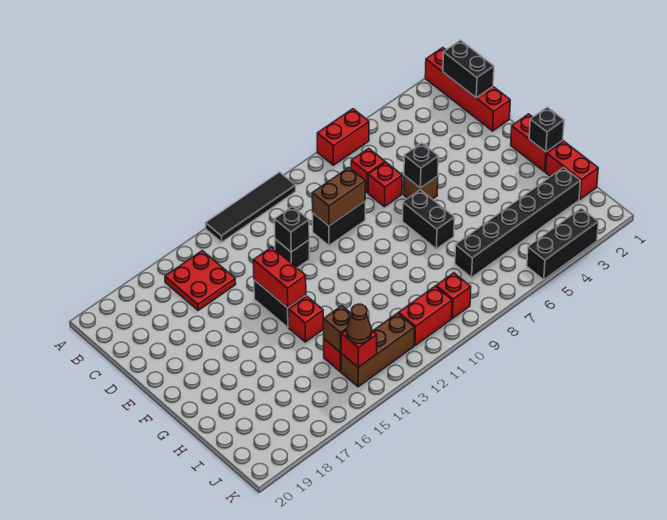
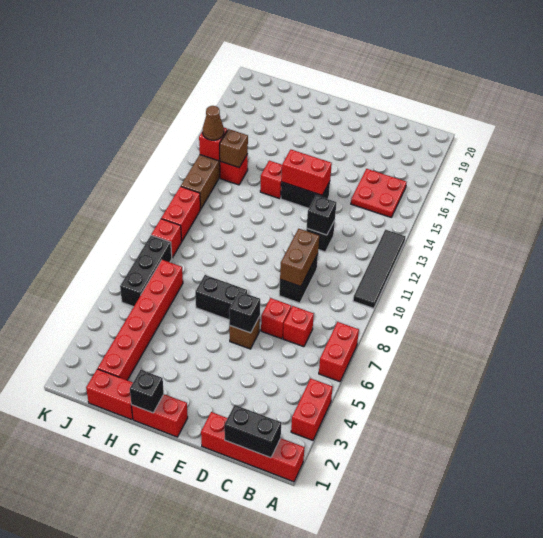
none -> red 1x2 brick [291,379,333,440]
black 1x6 brick [455,168,580,277] -> red 1x6 brick [98,260,183,380]
black 1x3 brick [527,208,598,280] -> black 1x3 brick moved to [120,235,172,307]

